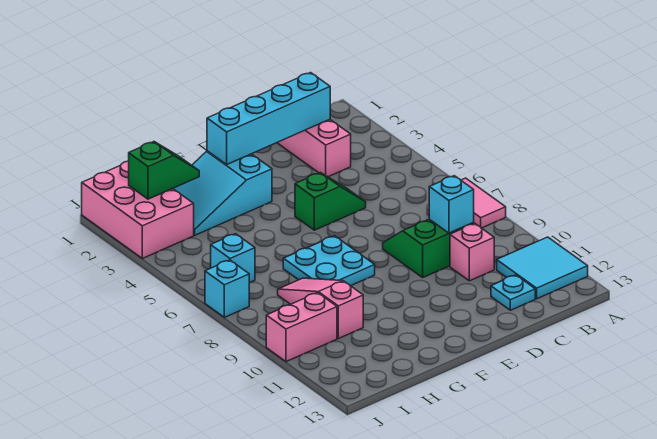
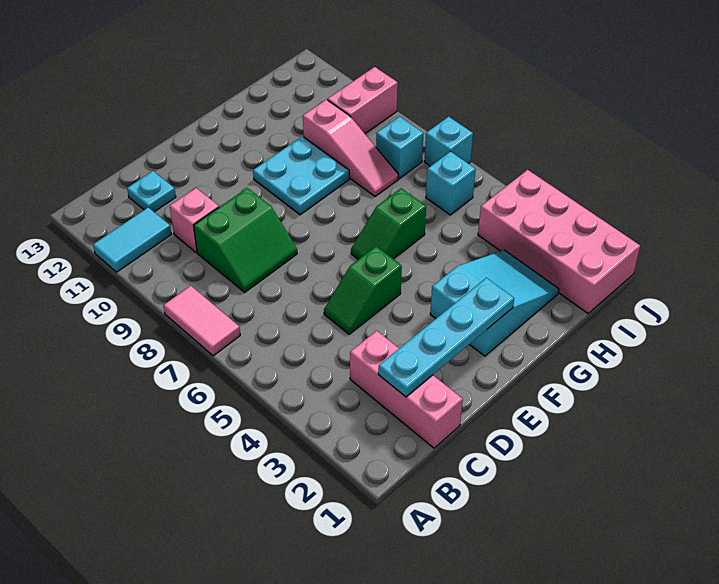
cyan 2x2 tile [497,237,588,299] -> cyan 1x2 tile [93,207,171,272]
cyan 1x4 brick [207,73,330,164] -> cyan 1x4 plate [378,278,514,397]
cyan 1x1 brick [429,176,474,233] -> cyan 1x1 brick moved to [376,116,424,179]
cyan 2x2 plate [283,236,375,286] -> cyan 2x2 plate moved to [253,136,349,215]
green 1x2 slope [129,142,199,199] -> green 1x2 slope moved to [351,188,426,259]
pink 2x3 brick [82,161,194,258] -> pink 2x4 brick [478,170,640,313]

